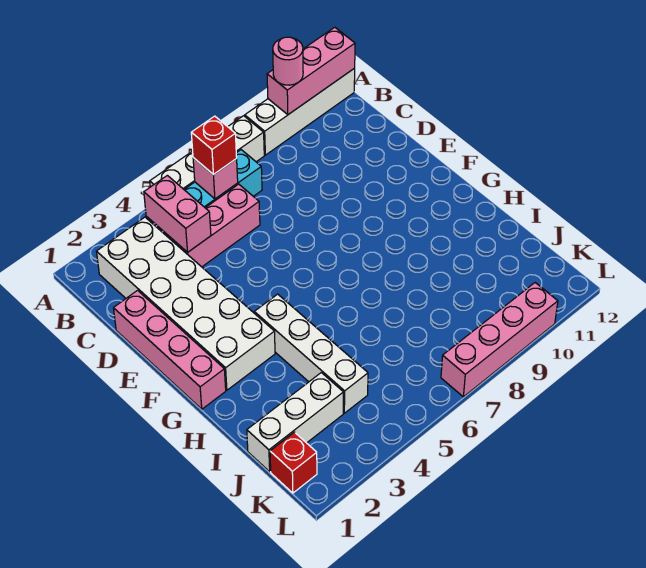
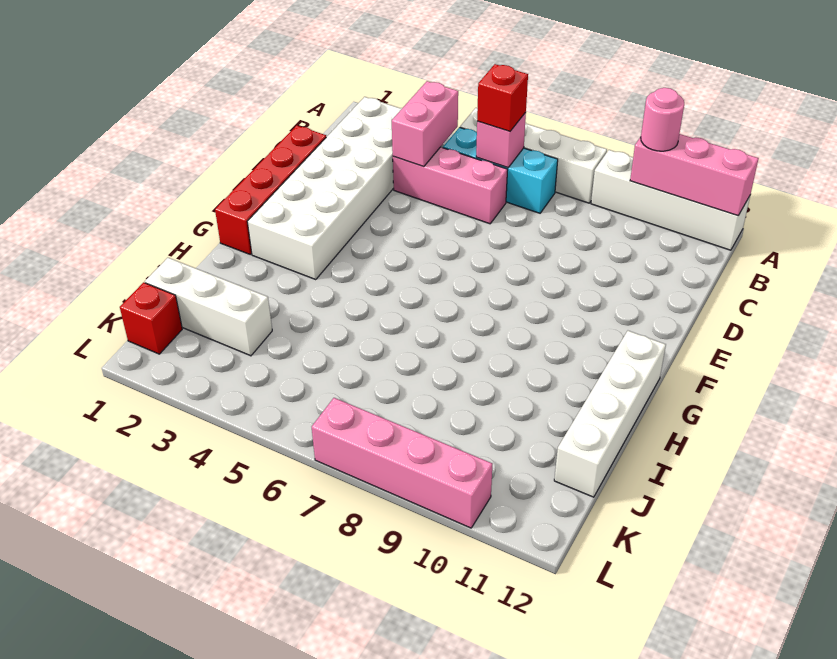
pink 1x4 brick [114,290,226,409] -> red 1x4 brick [215,125,326,254]
white 1x4 brick [254,294,368,413] -> white 1x4 brick moved to [554,331,666,497]

